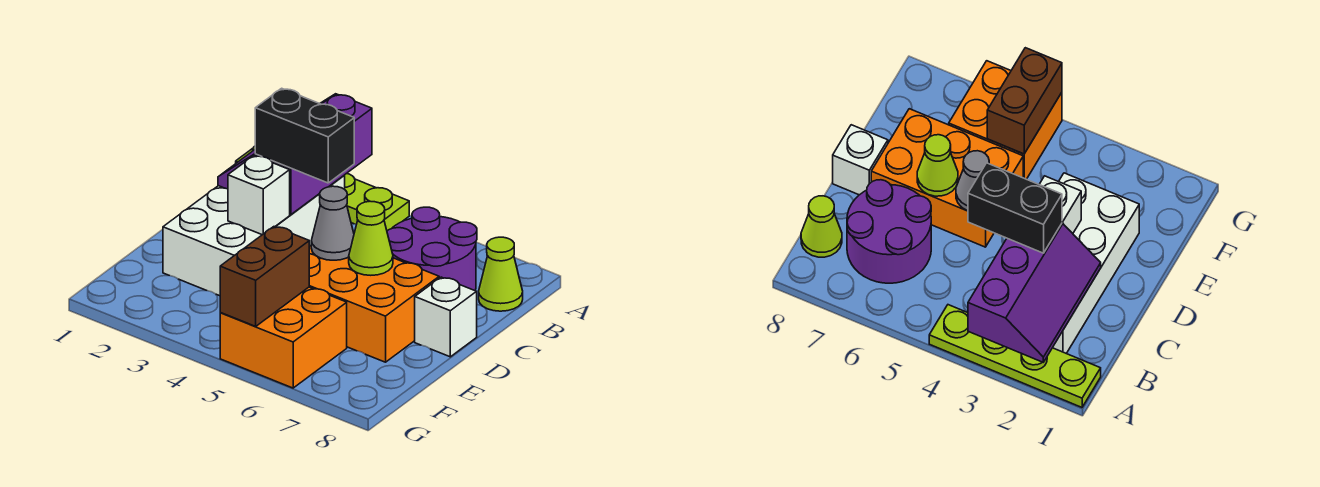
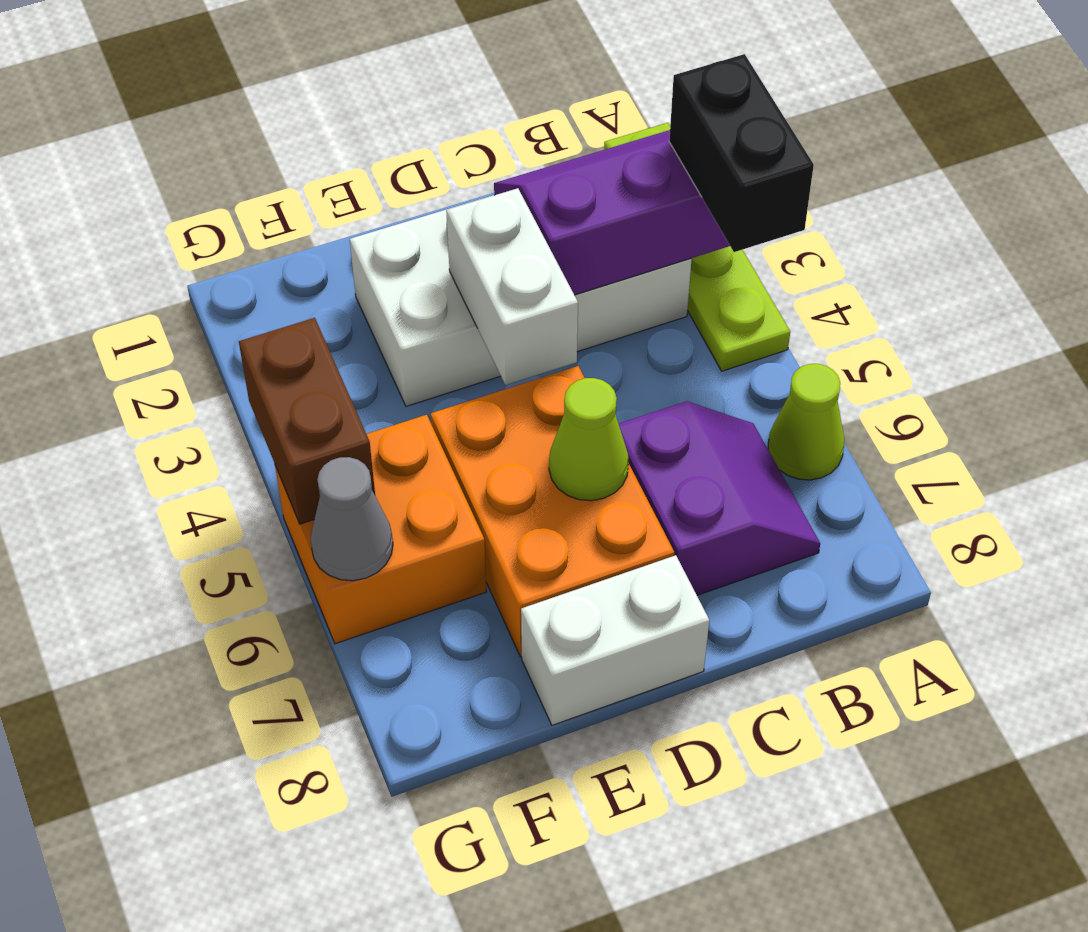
purple 2x2 round brick [387,207,477,291] -> purple 2x2 slope [619,401,820,595]
lime 1x1 cone [479,237,523,311] -> lime 1x1 cone moved to [768,364,844,480]
black 1x2 brick [255,88,354,183] -> black 1x2 brick moved to [669,54,814,252]
white 1x1 brick [228,156,290,235] -> white 1x2 brick [446,188,578,385]
grey 1x1 cone [311,186,354,260] -> grey 1x1 cone moved to [310,457,393,581]
white 1x1 brick [415,277,477,357] -> white 1x2 brick [521,555,709,725]
brown 1x2 brick [220,227,309,326] -> brown 1x2 brick turned to [239,318,375,524]

